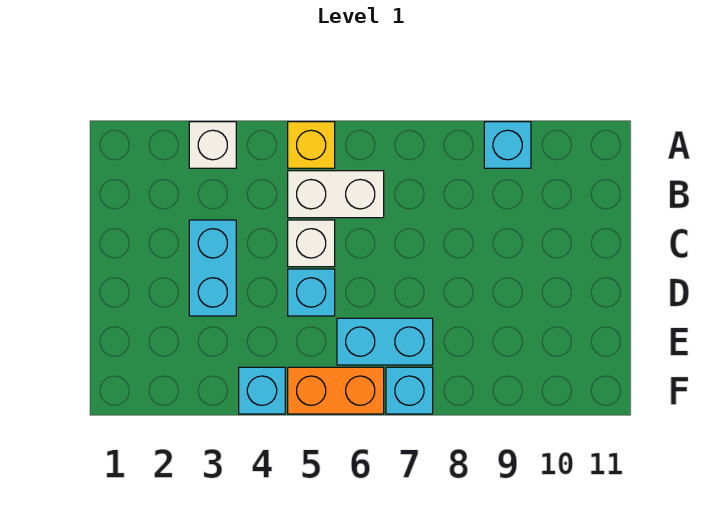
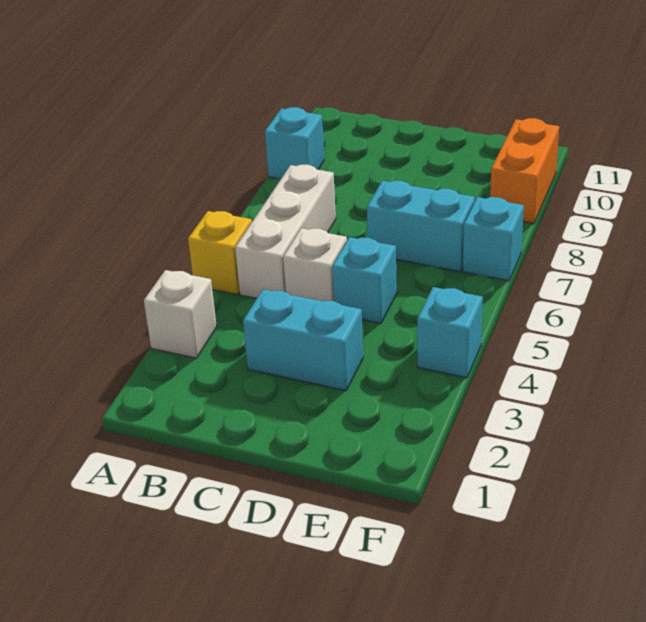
white 1x2 brick [288,171,384,218] -> white 1x3 brick [235,165,336,299]
cyan 1x2 brick [337,318,433,365] -> cyan 1x2 brick turned to [367,181,475,272]
orange 1x2 brick [288,367,384,414] -> orange 1x2 brick moved to [490,118,559,223]

